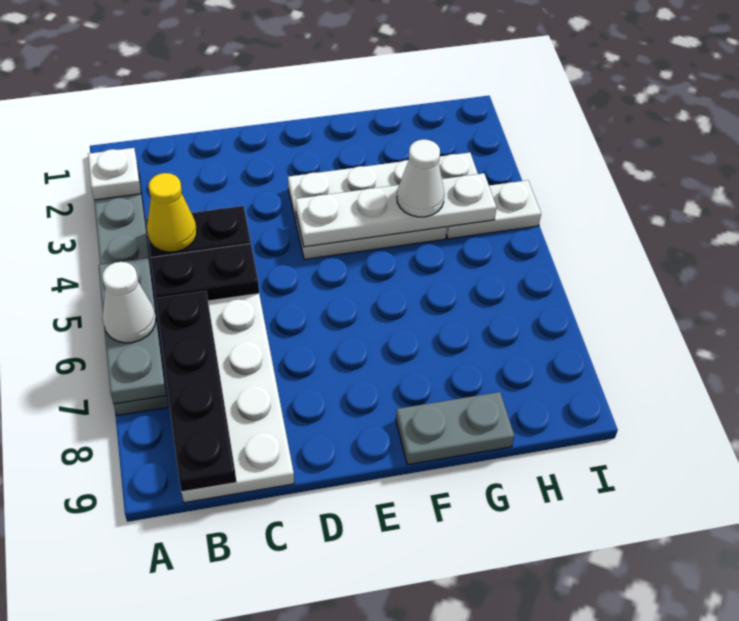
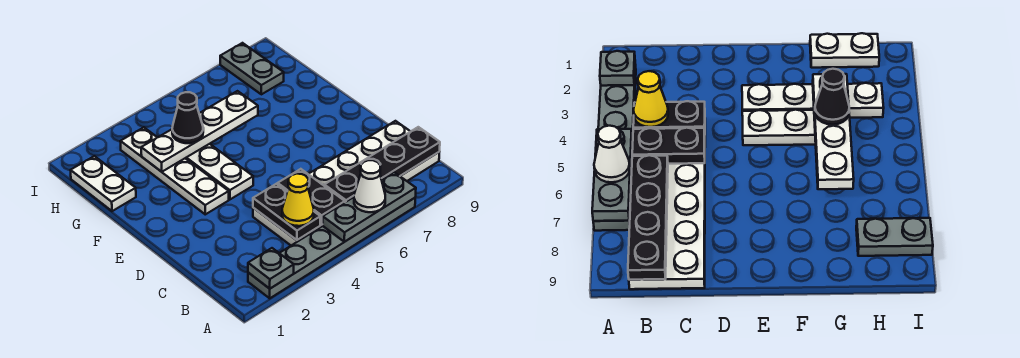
white 1x1 plate [88,148,141,200] -> grey 1x1 plate [248,248,294,289]
white 1x4 plate [295,173,497,247] -> white 1x4 plate turned to [141,91,258,172]
grey 1x2 plate [396,392,514,465] -> grey 1x2 plate moved to [220,43,284,94]
white 1x1 cone [397,139,444,217] -> black 1x1 cone [172,92,203,143]
white 1x2 plate [446,180,541,239] -> white 1x2 plate moved to [71,156,136,211]

